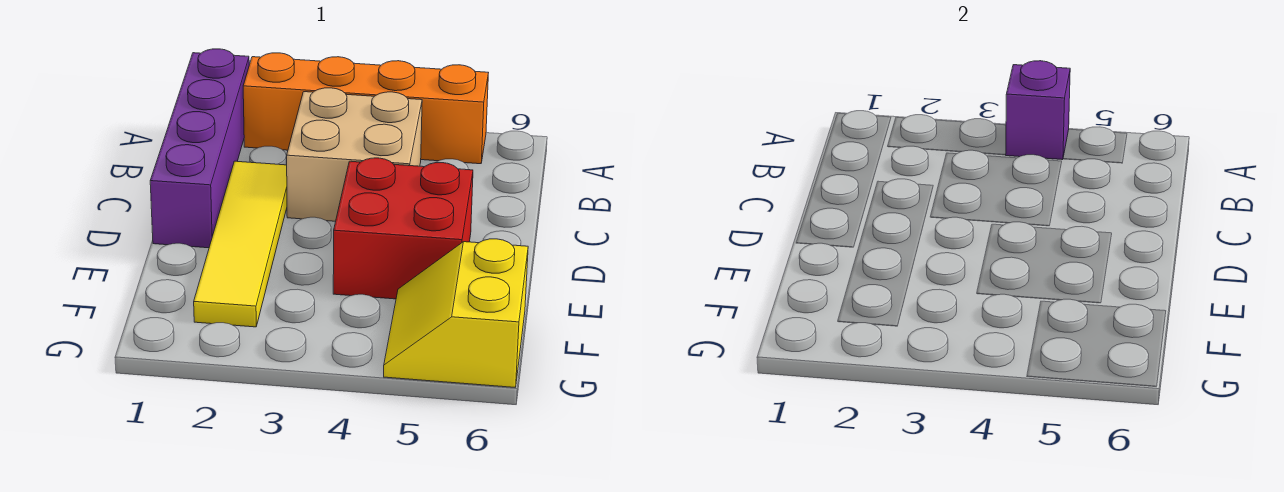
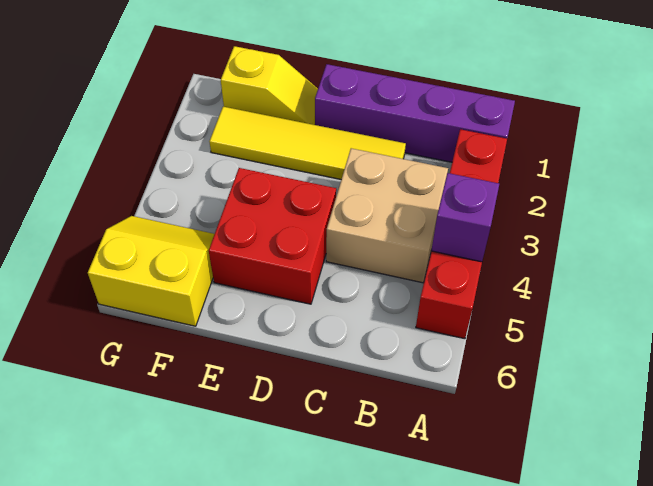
orange 1x4 brick [243,53,488,164] -> red 1x4 brick [416,129,507,339]
none -> yellow 1x2 slope [221,46,318,125]

